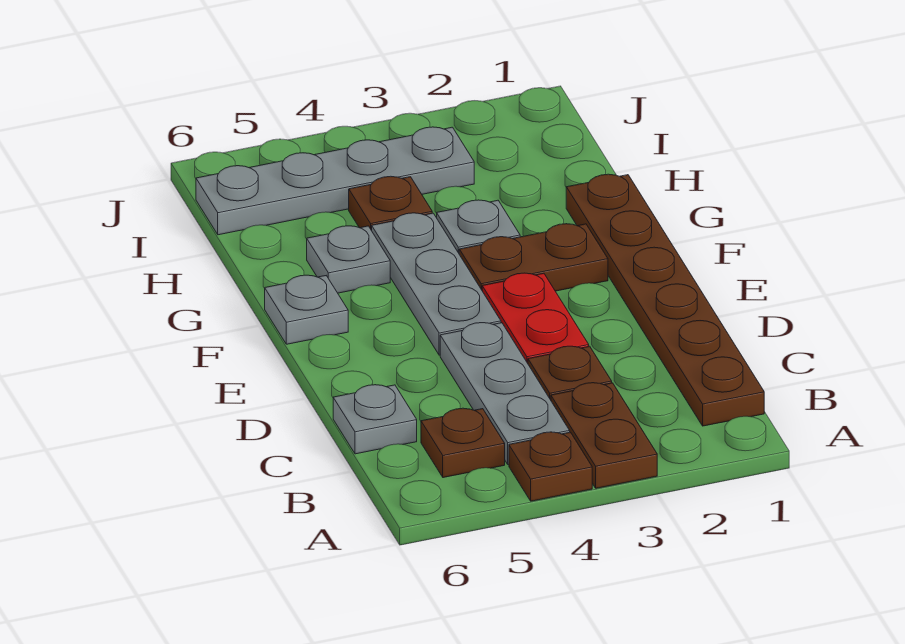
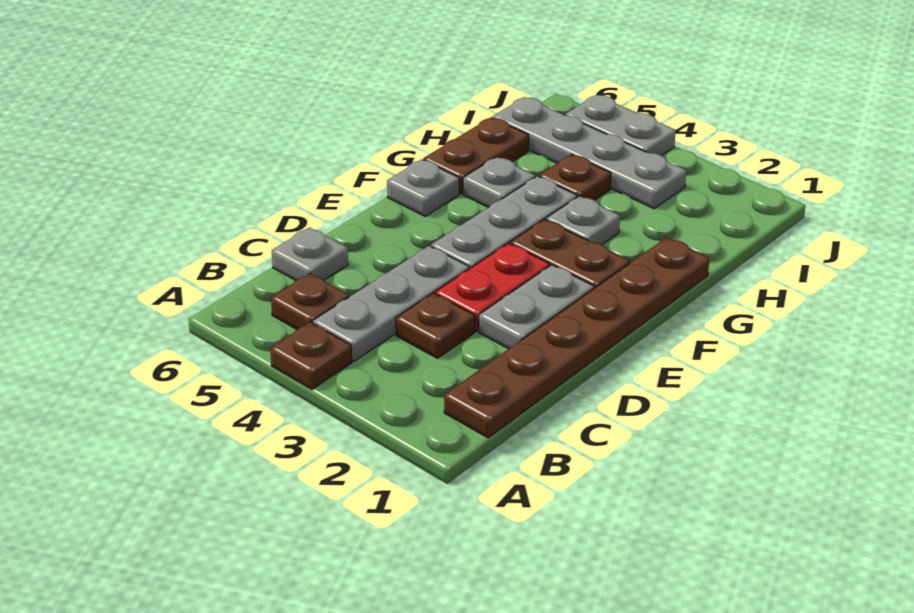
brown 1x2 plate [551,383,657,488] -> brown 1x2 plate moved to [423,117,529,194]
none -> grey 1x2 plate [479,265,594,349]
none -> grey 1x2 plate [565,95,676,156]

